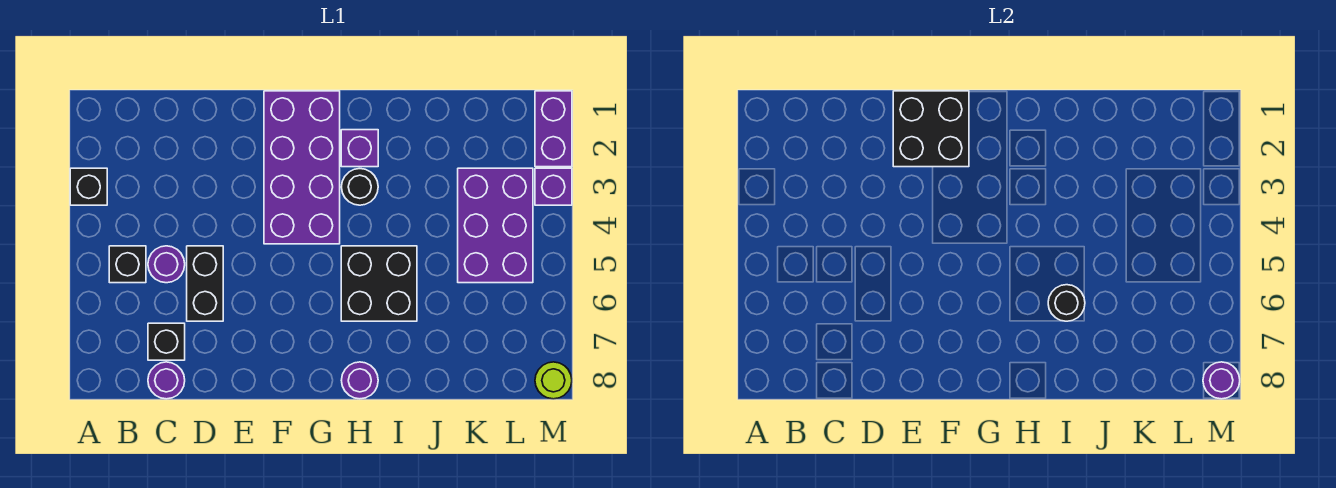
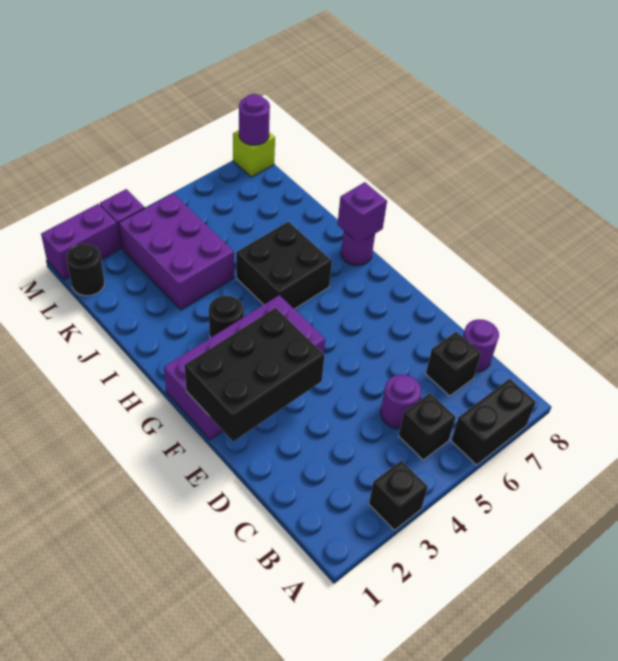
black 1x2 brick [187,246,223,321] -> black 1x2 brick moved to [451,379,536,465]
black 2x2 brick [893,91,969,167] -> black 2x3 brick [185,308,325,442]
purple 1x1 brick [341,130,378,167] -> purple 1x1 brick moved to [337,182,387,243]
black 1x1 round brick [1048,285,1085,321] -> black 1x1 round brick moved to [67,244,105,296]
purple 2x3 brick [458,168,533,283] -> purple 2x3 brick turned to [119,194,234,310]
lime 1x1 round brick [535,362,572,399] -> lime 1x1 brick [233,130,275,177]

